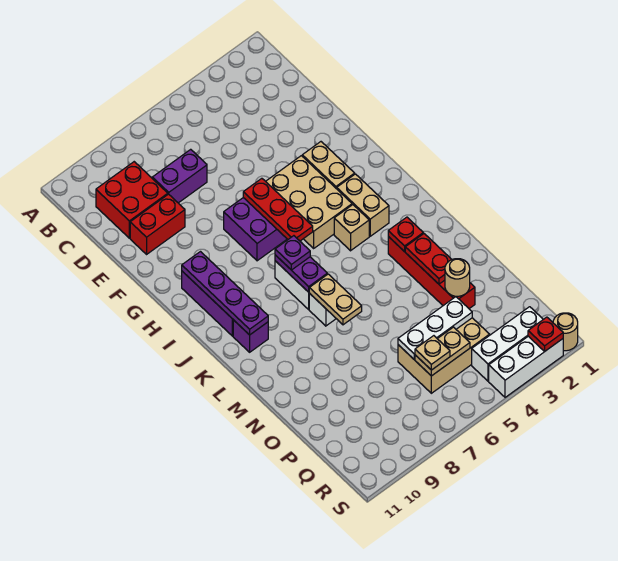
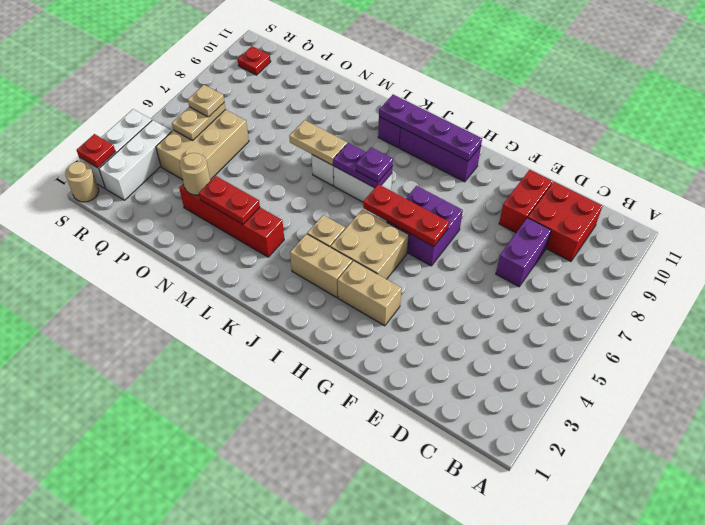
tan 2x3 brick [266,156,352,248] -> tan 2x2 brick [331,209,409,279]
red 1x1 plate [388,217,423,252] -> red 1x1 plate moved to [238,46,271,75]
white 1x3 plate [398,297,472,360] -> none

